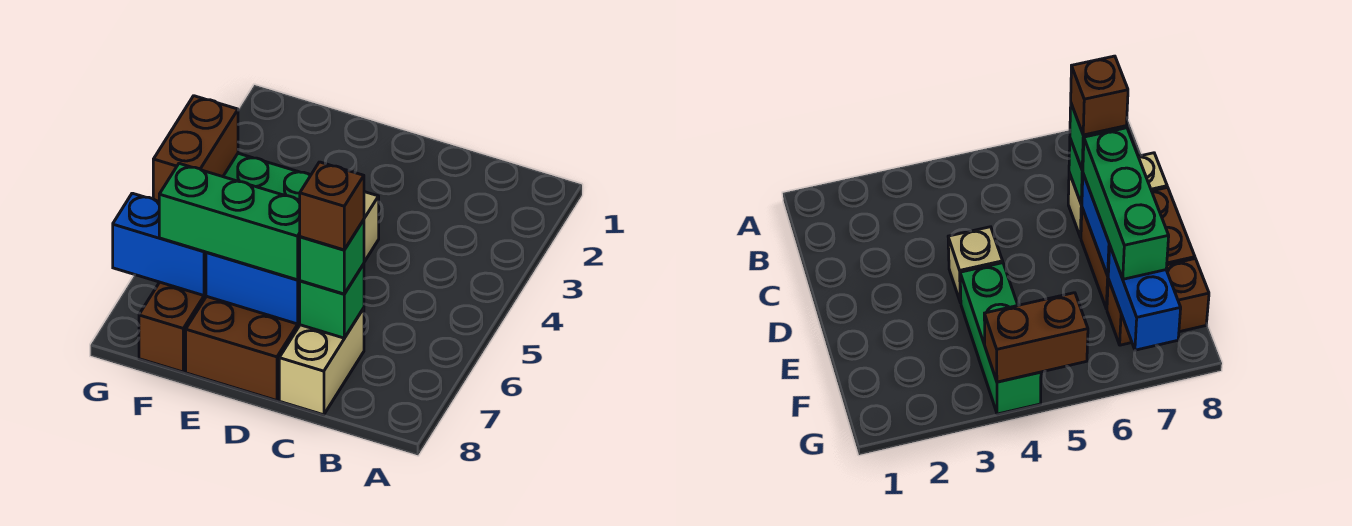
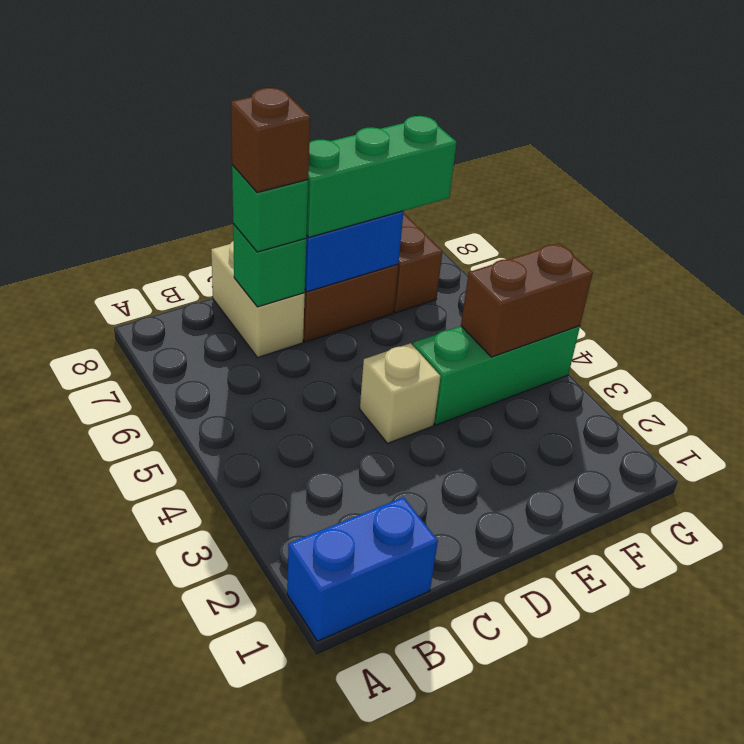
blue 1x2 brick [113,193,206,295] -> blue 1x2 brick moved to [287,497,438,641]
brown 1x2 brick [153,96,238,201] -> brown 1x2 brick turned to [461,243,593,357]

